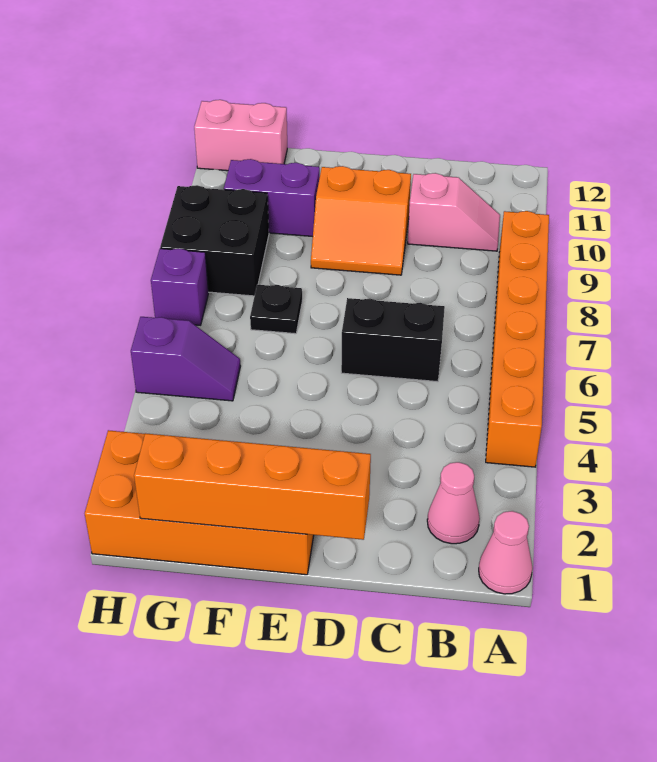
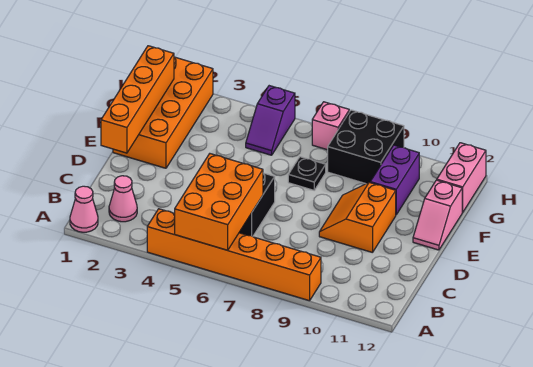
none -> orange 2x3 brick [175,154,263,250]
pink 1x2 slope [408,173,500,251] -> pink 1x2 slope moved to [413,180,463,250]
purple 1x1 brick [151,249,208,325] -> pink 1x1 brick [312,102,349,150]

